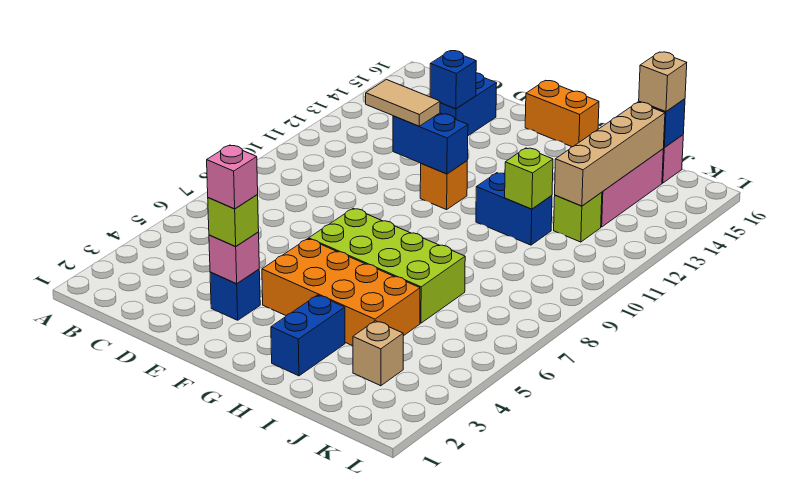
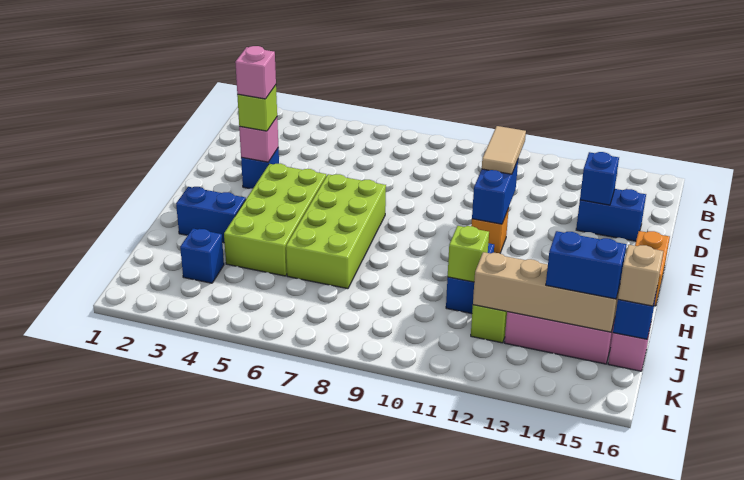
orange 2x4 brick [262,239,420,346] -> lime 2x4 brick [224,164,326,276]
tan 1x1 brick [353,321,403,386] -> blue 1x1 brick [180,229,224,283]
none -> blue 1x2 brick [546,231,627,299]

